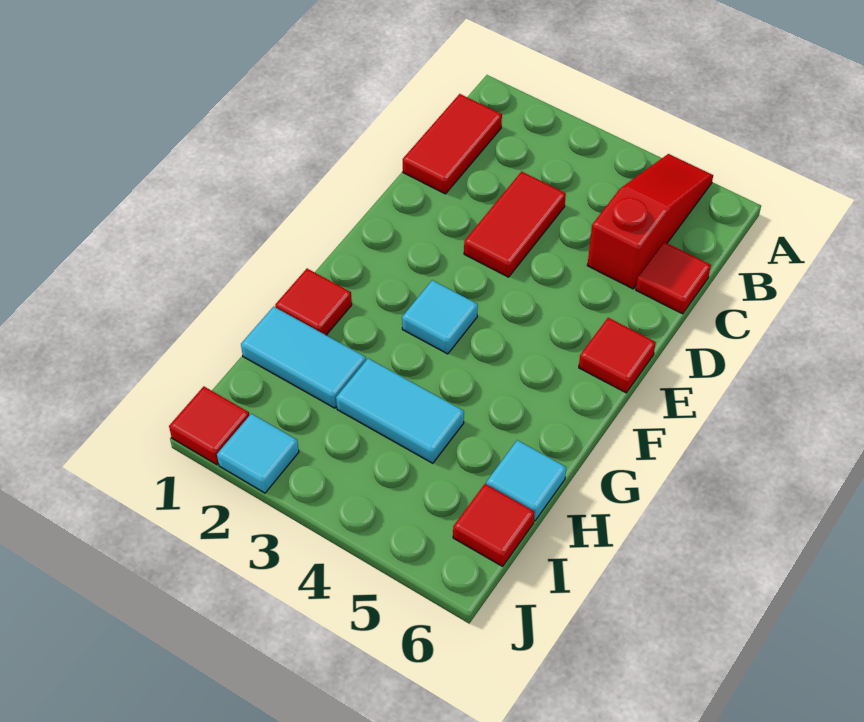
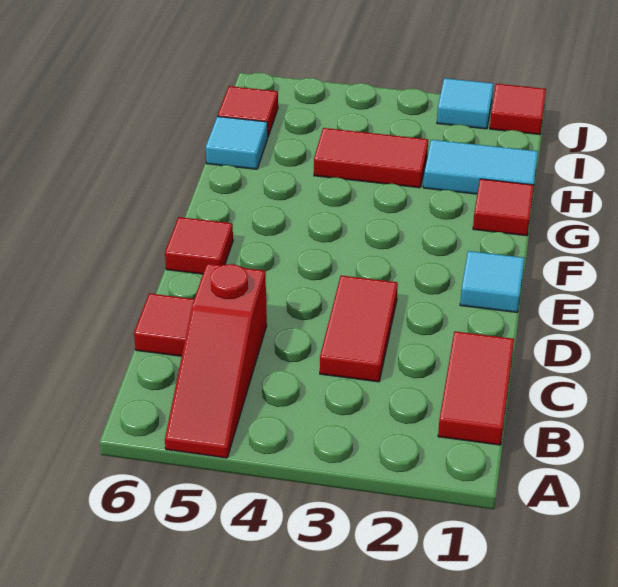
cyan 1x1 tile [402,280,478,354] -> cyan 1x1 tile moved to [460,251,524,312]
cyan 1x2 tile [336,359,464,463] -> red 1x2 tile [314,128,428,188]

